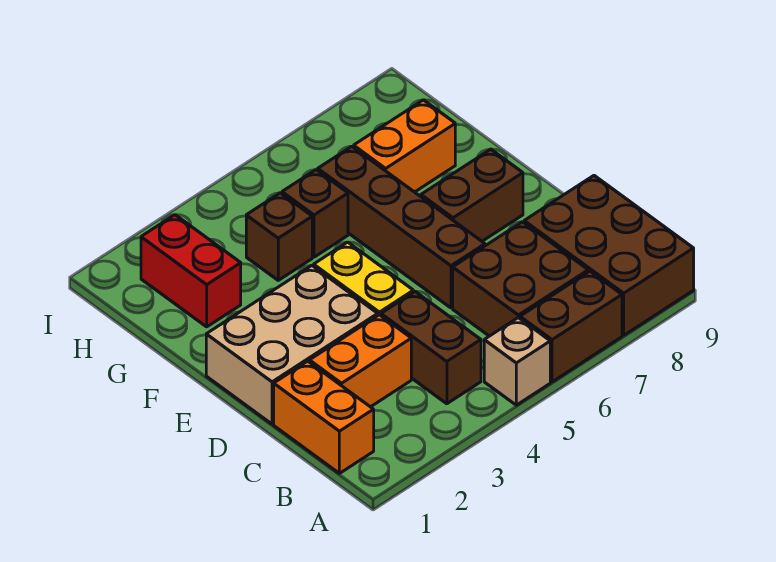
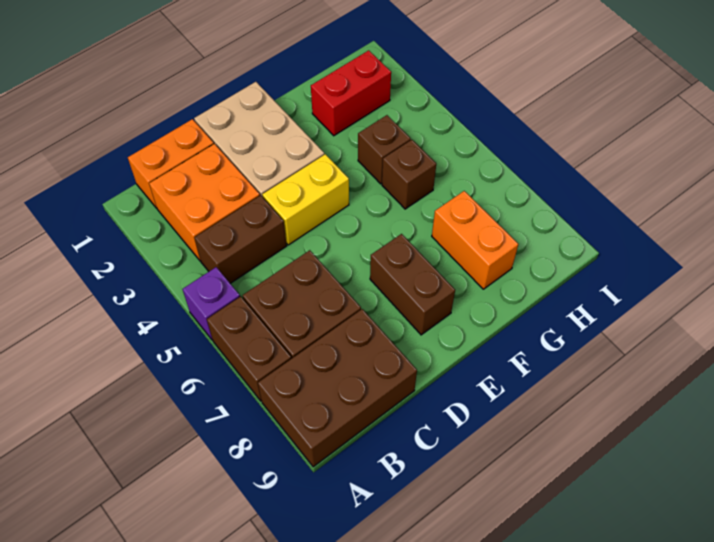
tan 1x1 brick [484,318,550,405] -> purple 1x1 brick [183,267,240,340]
orange 1x2 brick [309,315,411,407] -> orange 2x2 brick [149,144,260,260]
brown 1x4 brick [318,146,485,308] -> none

